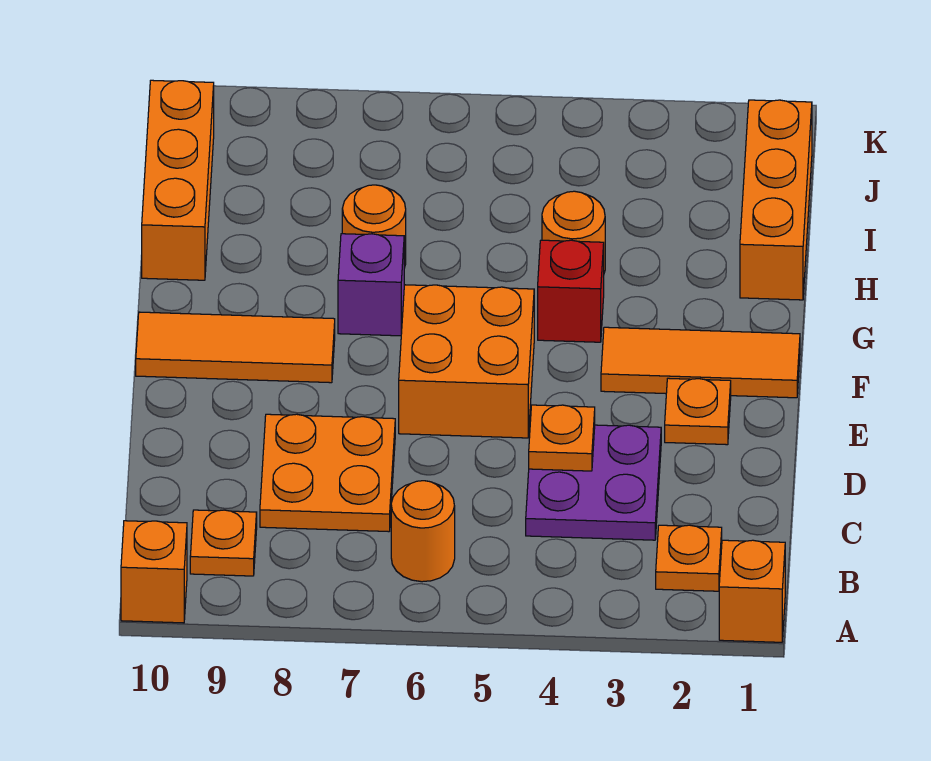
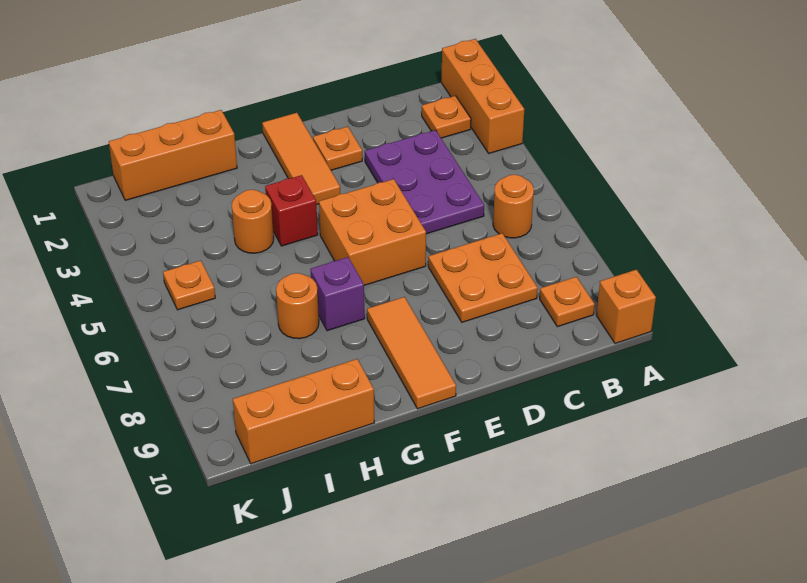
orange 1x1 brick [719,540,785,642] -> orange 1x3 brick [441,39,524,153]
purple 2x2 plate [526,425,661,540] -> purple 2x3 plate [365,130,484,234]
orange 1x1 plate [529,405,595,471] -> orange 1x1 plate moved to [163,260,215,310]

